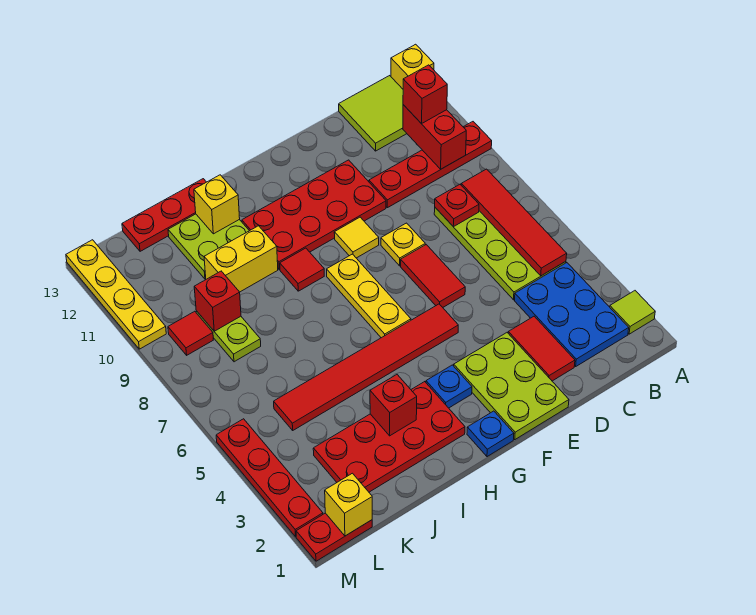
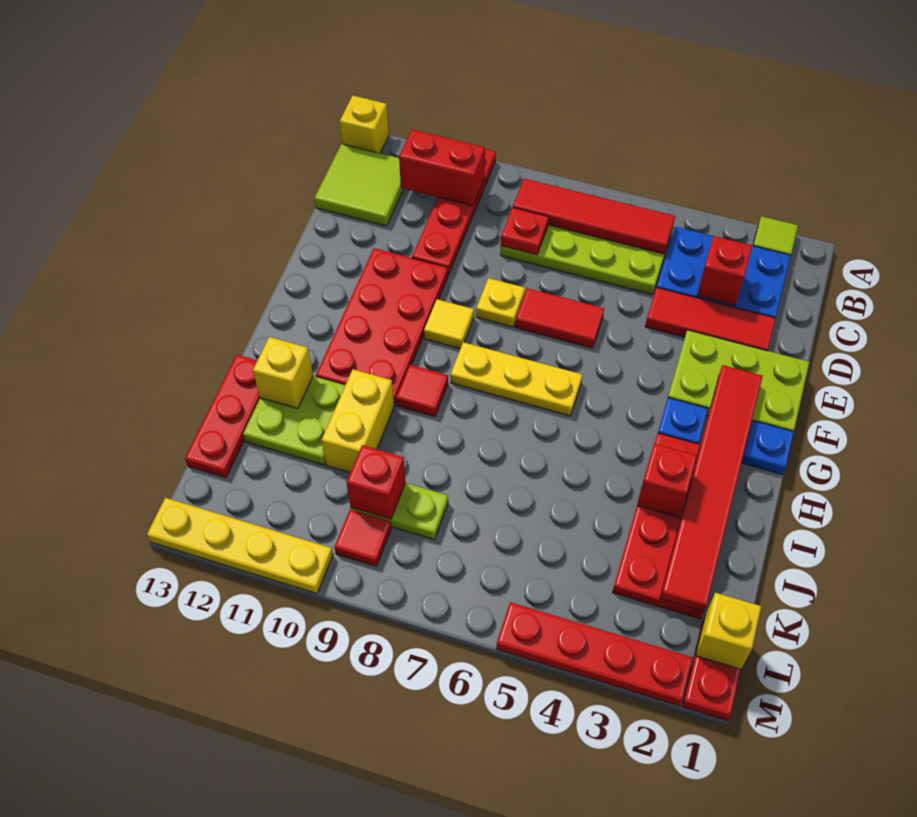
red 1x1 brick [403,65,447,124] -> red 1x1 brick moved to [697,236,752,306]
red 1x2 tile [508,316,575,381] -> red 1x3 tile [645,287,776,351]
red 1x6 tile [274,304,458,430] -> red 1x6 tile moved to [660,365,763,612]

